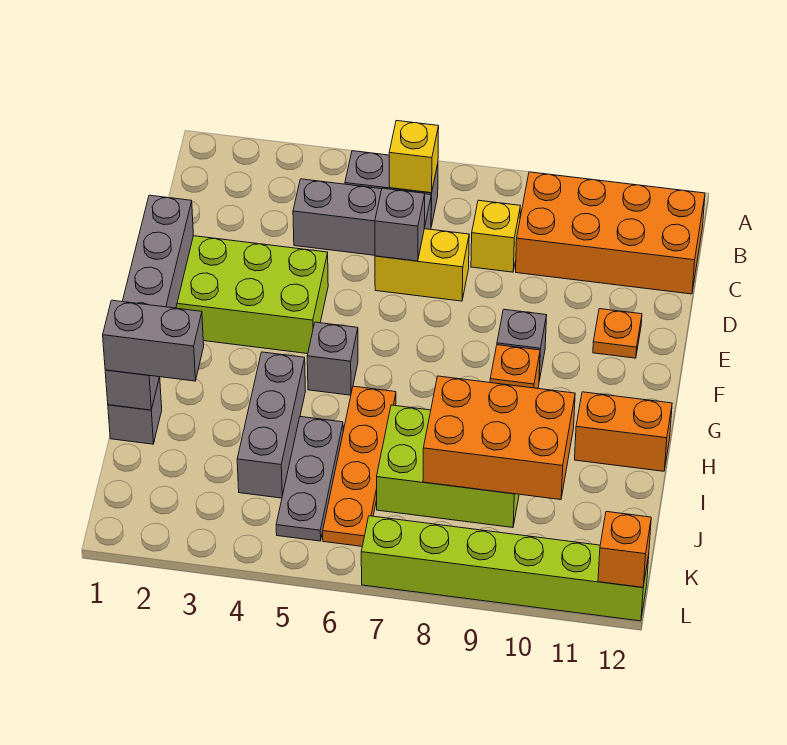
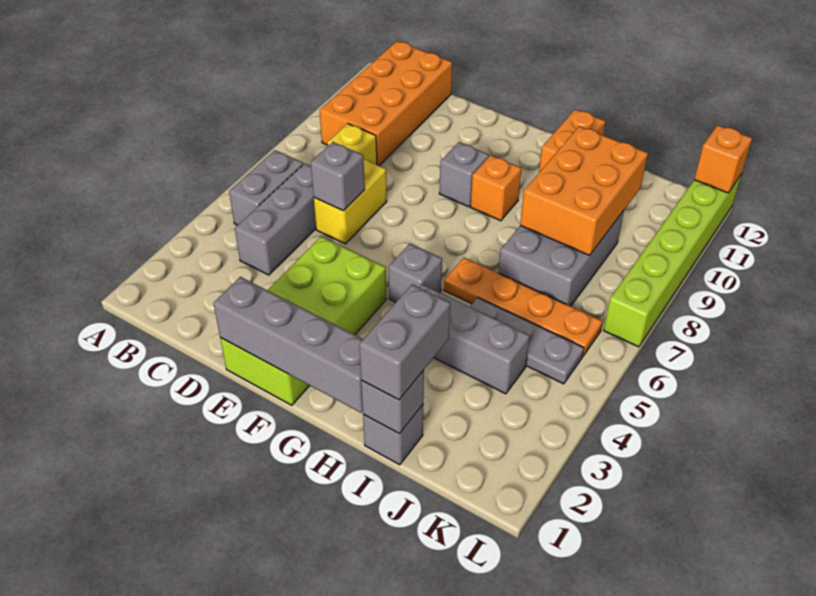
yellow 1x1 brick [389,121,439,193] -> none
orange 1x1 plate [593,309,642,358] -> none
lime 2x3 brick [377,405,519,528] -> grey 2x3 brick [498,211,624,306]

